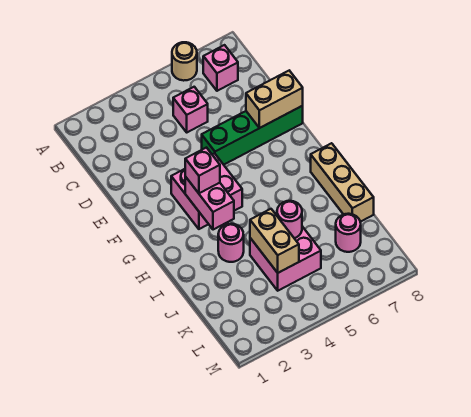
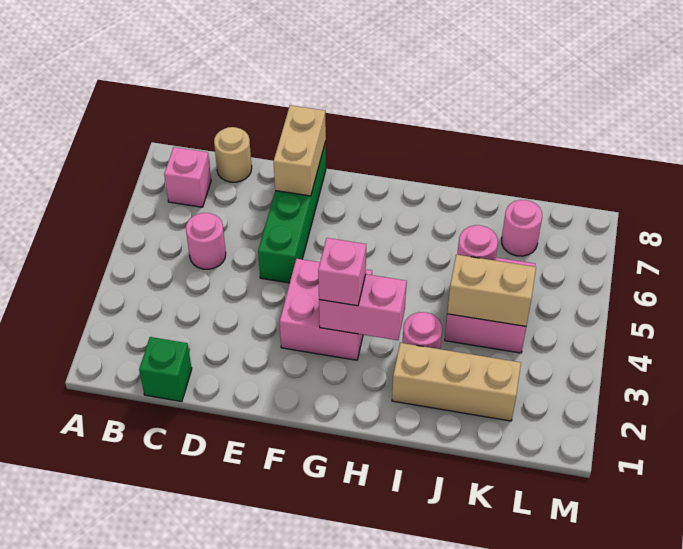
tan 1x1 round brick [172,42,197,81] -> tan 1x1 round brick moved to [214,127,252,182]
none -> green 1x1 brick [139,337,192,402]
pink 1x1 brick [173,87,208,132] -> pink 1x1 round brick [186,213,226,269]
tan 1x3 brick [311,143,374,222] -> tan 1x3 brick moved to [392,343,521,421]

